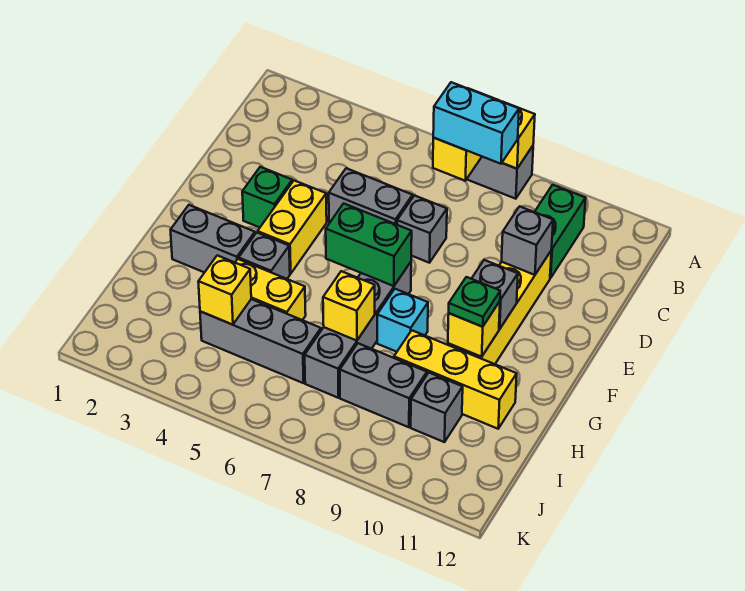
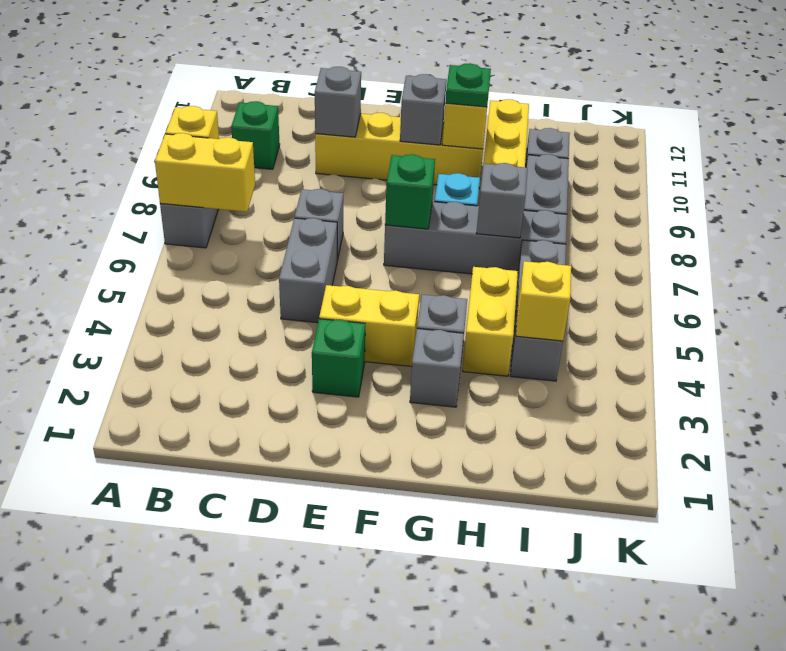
cyan 1x2 brick [433,82,519,164] -> none
green 1x2 brick [535,185,586,278] -> green 1x1 brick [231,101,280,169]
green 1x2 brick [326,203,412,286] -> green 1x1 brick [385,154,435,229]
grey 1x2 brick [171,205,255,273] -> grey 1x1 brick [410,329,464,407]
yellow 1x1 brick [323,271,375,341] -> grey 1x1 brick [477,163,527,238]

